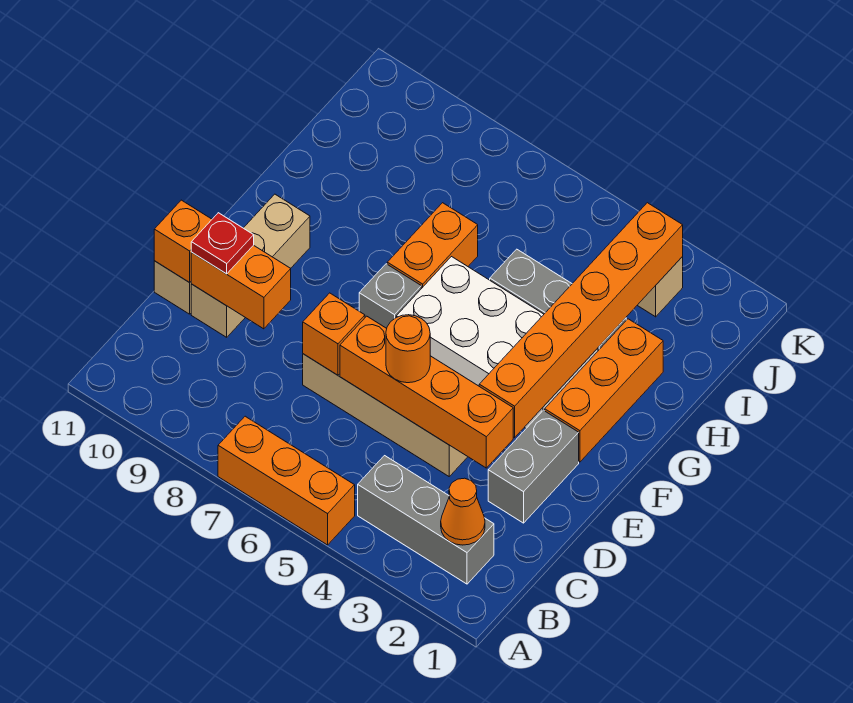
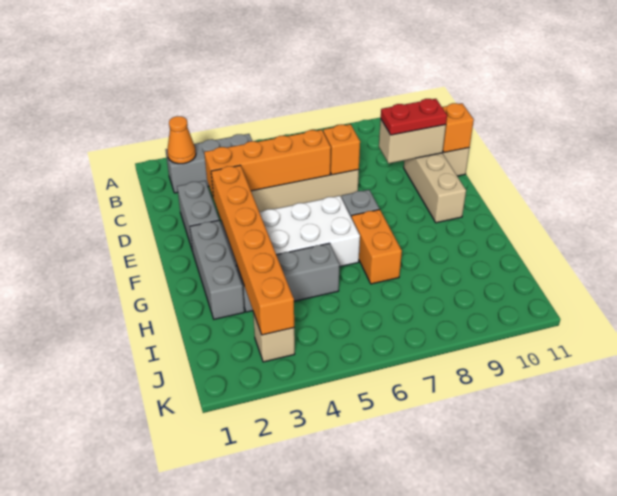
orange 1x3 brick [218,416,355,545] -> none
orange 1x1 round brick [386,315,430,383] -> none
orange 1x2 brick [191,245,291,329] -> tan 1x2 brick [379,120,446,163]
red 1x1 plate [191,213,254,274] -> red 1x2 plate [381,99,447,135]
orange 1x3 brick [545,319,663,462] -> grey 1x3 brick [190,220,244,319]

